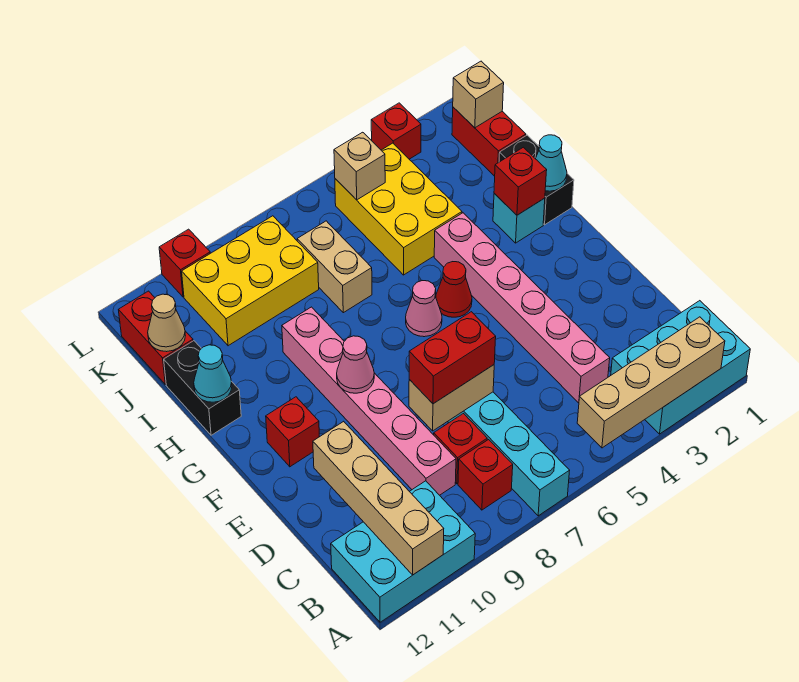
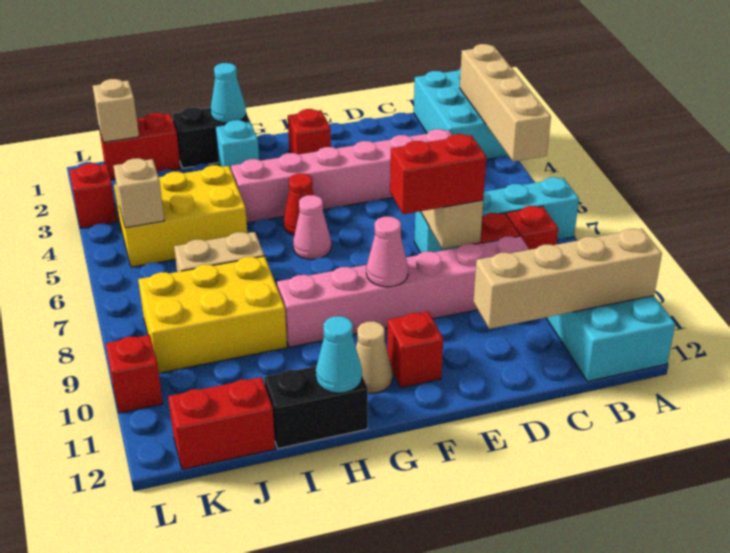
red 1x2 brick [409,312,496,404] -> red 1x2 brick turned to [390,134,486,214]
red 1x1 brick [494,147,547,215] -> red 1x1 brick moved to [288,109,331,154]
yellow 2x3 brick [182,216,319,346] -> yellow 2x3 brick turned to [138,256,287,373]
tan 1x1 cone [148,294,185,352] -> tan 1x1 cone moved to [356,321,393,393]

